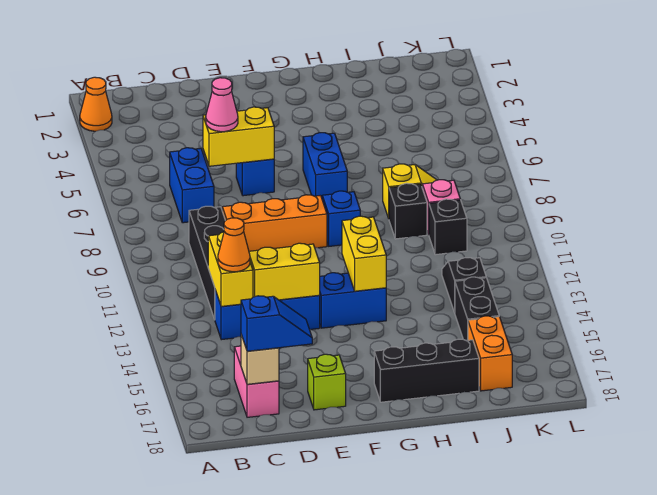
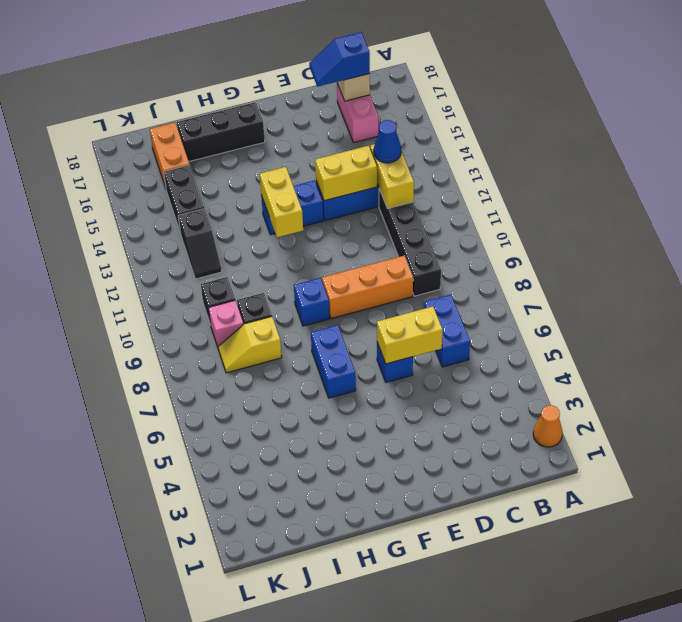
orange 1x1 cone [218,218,250,272] -> blue 1x1 cone [374,120,401,163]
pink 1x1 cone [206,78,238,132] -> none
lime 1x1 brick [308,354,346,410] -> none

